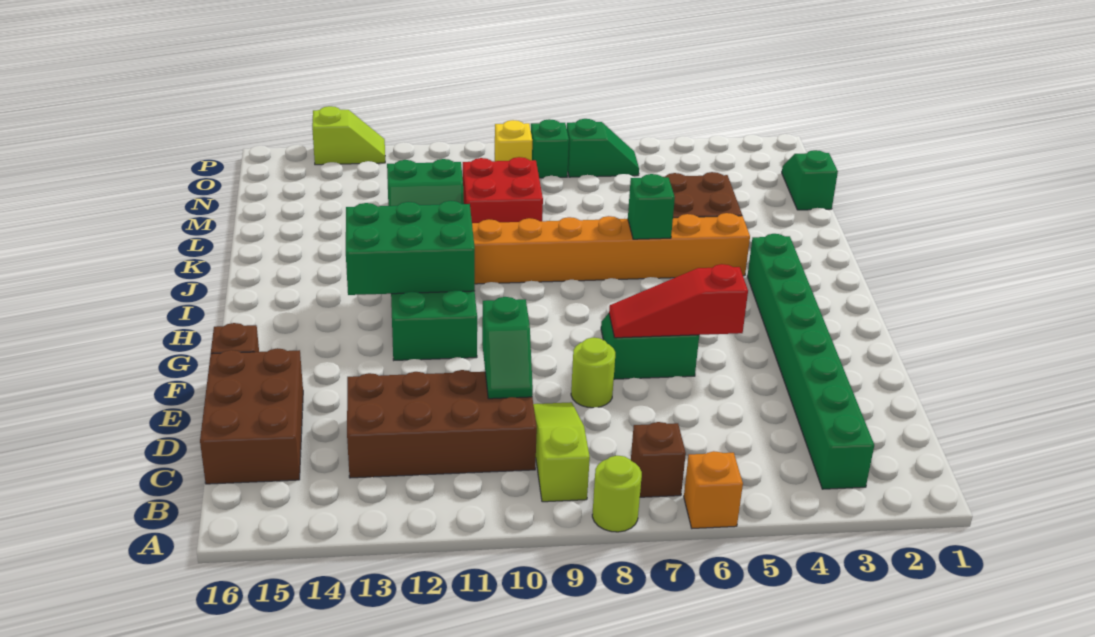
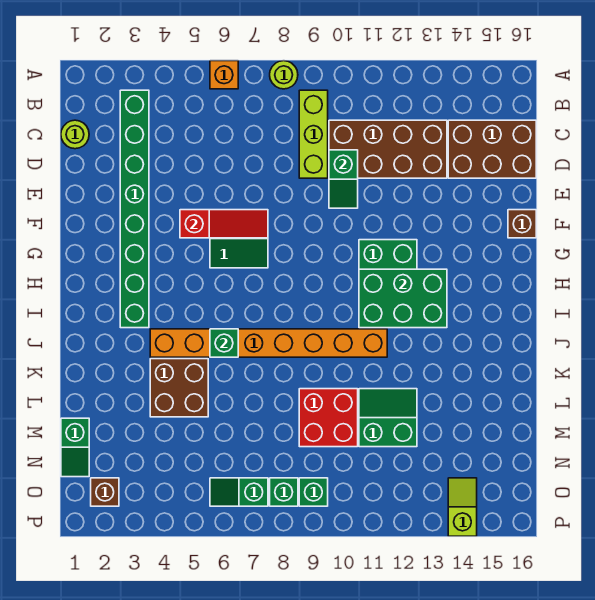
brown 1x1 brick [631,422,686,497] -> brown 1x1 brick moved to [91,478,119,506]
lime 1x3 slope [533,402,590,502] -> lime 1x3 brick [299,90,328,178]
brown 2x3 brick [200,348,303,484] -> brown 2x3 brick turned to [448,120,536,178]
green 1x2 slope [482,297,533,399] -> green 1x2 slope turned to [329,150,358,208]
lime 1x1 round brick [571,338,615,408] -> lime 1x1 round brick moved to [61,120,89,149]
yellow 1x1 brick [495,120,532,161] -> green 1x1 brick [299,478,328,506]
lime 1x2 slope [312,106,385,165] -> lime 1x2 slope turned to [448,478,477,536]

